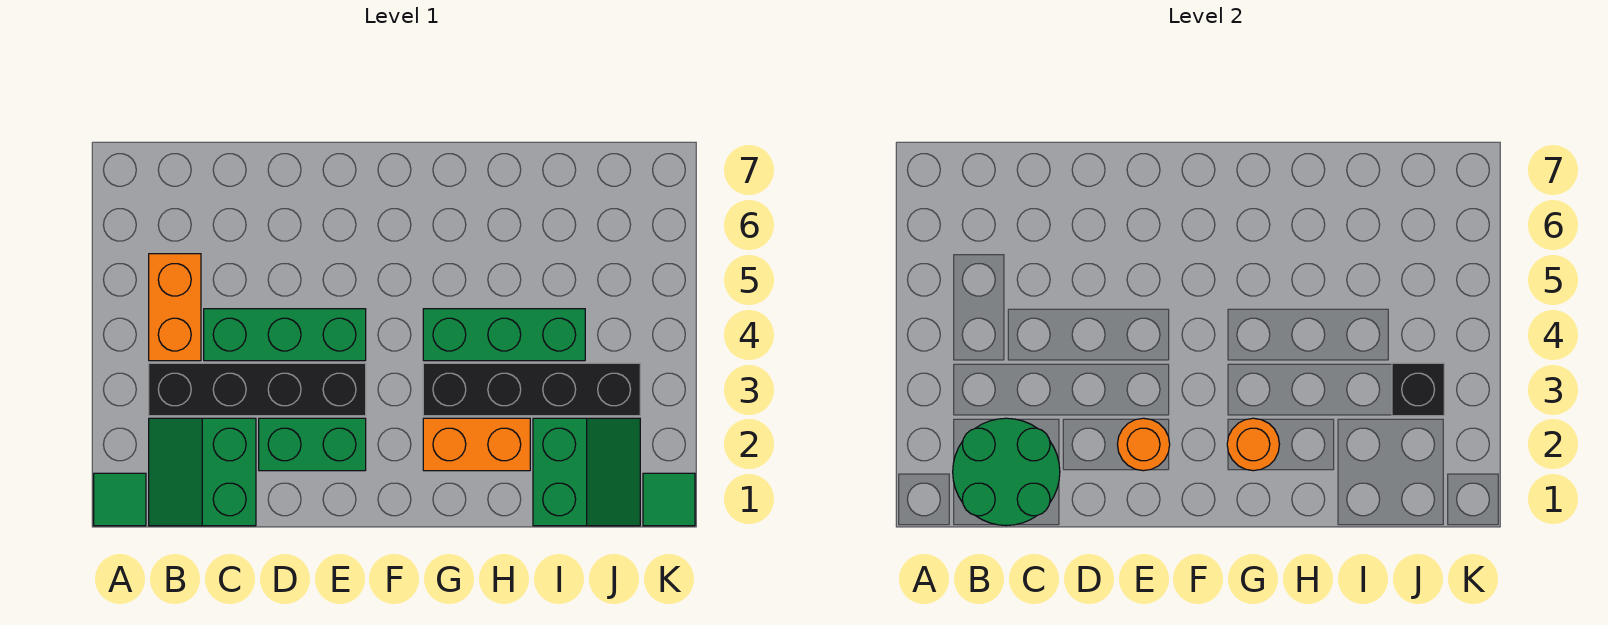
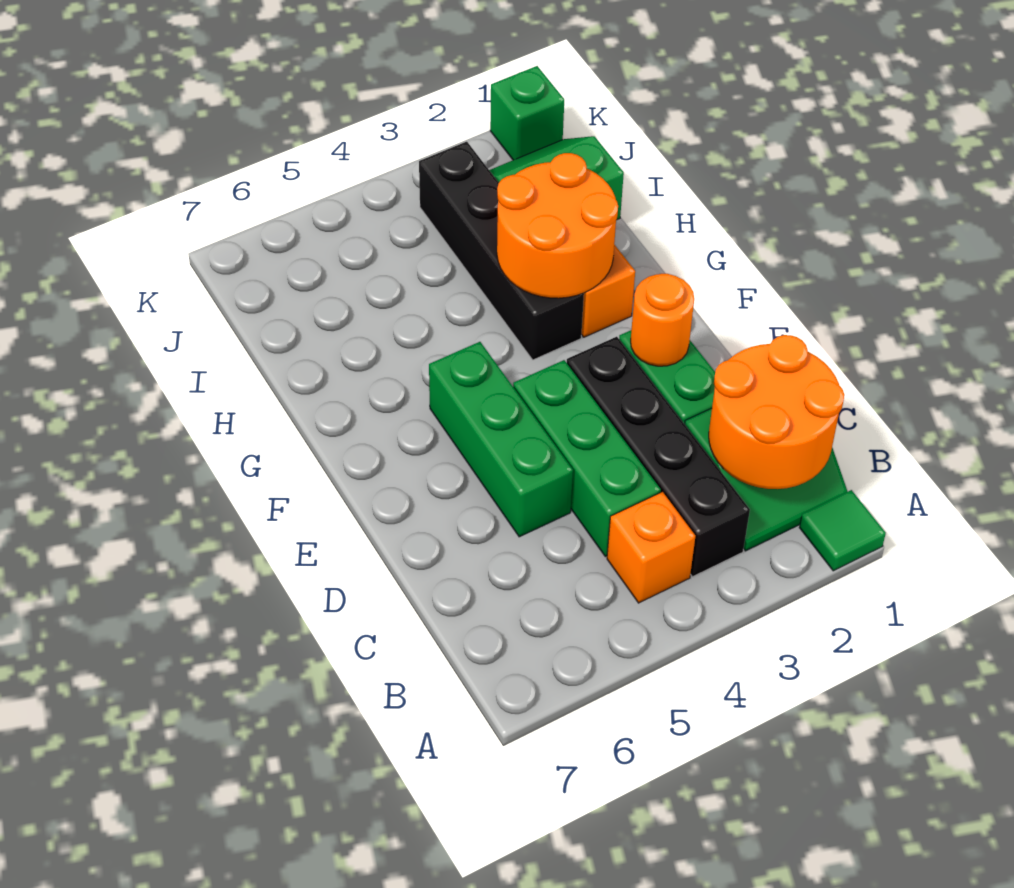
green 2x2 round brick [953,418,1060,526] -> orange 2x2 round brick [709,335,844,489]
orange 1x2 brick [149,254,201,361] -> orange 1x1 brick [607,492,695,603]
orange 1x1 round brick [1227,418,1279,471] -> orange 2x2 round brick [497,153,618,298]
green 1x3 brick [423,309,585,361] -> green 1x3 brick moved to [429,342,573,537]
black 1x1 brick [1392,363,1444,416] -> none
green 1x1 tile [643,473,695,526] -> green 1x1 brick [490,66,564,160]

